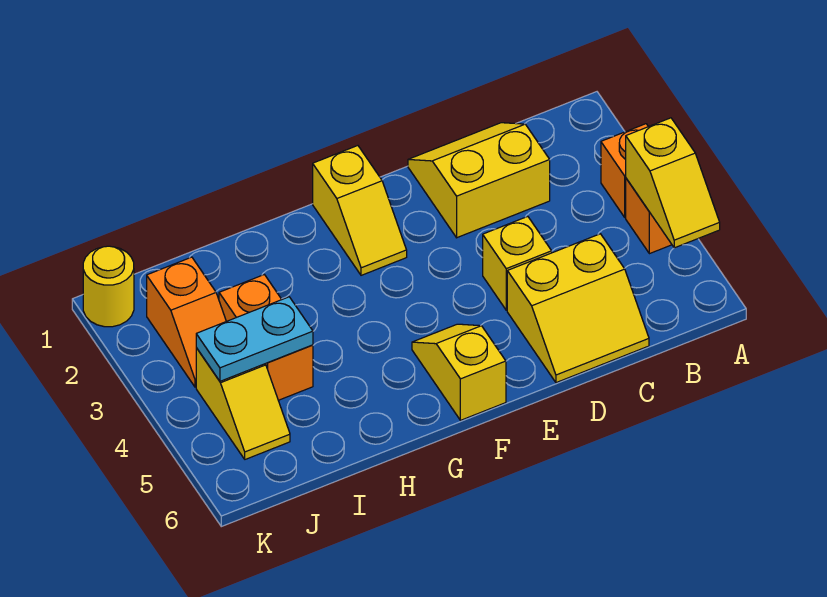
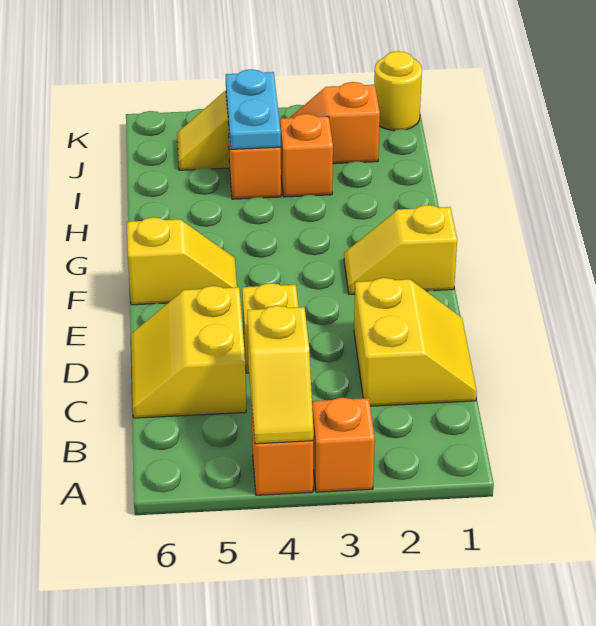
yellow 1x2 slope [626,118,720,248] -> yellow 1x2 slope turned to [247,306,314,444]

